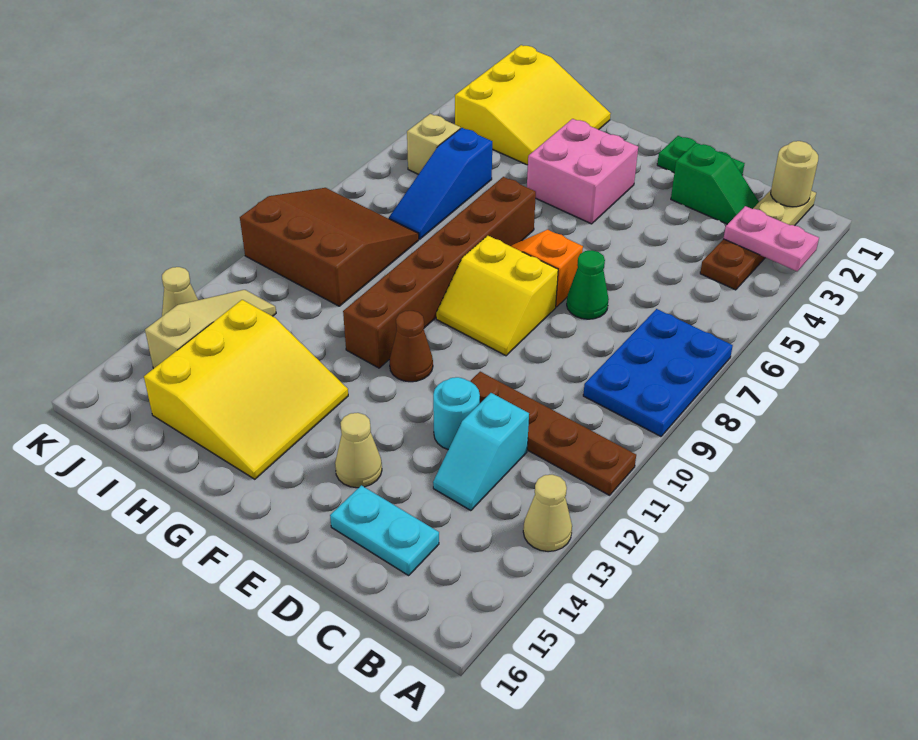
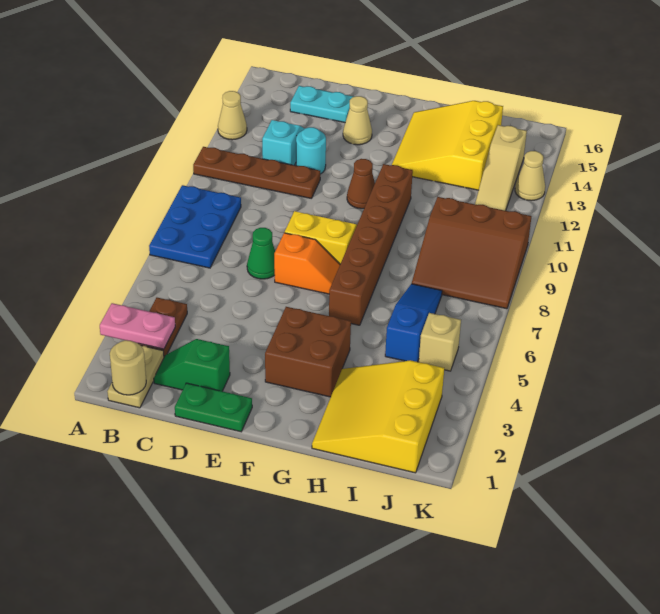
pink 2x2 brick [527,119,638,224] -> brown 2x2 brick [265,307,351,397]

